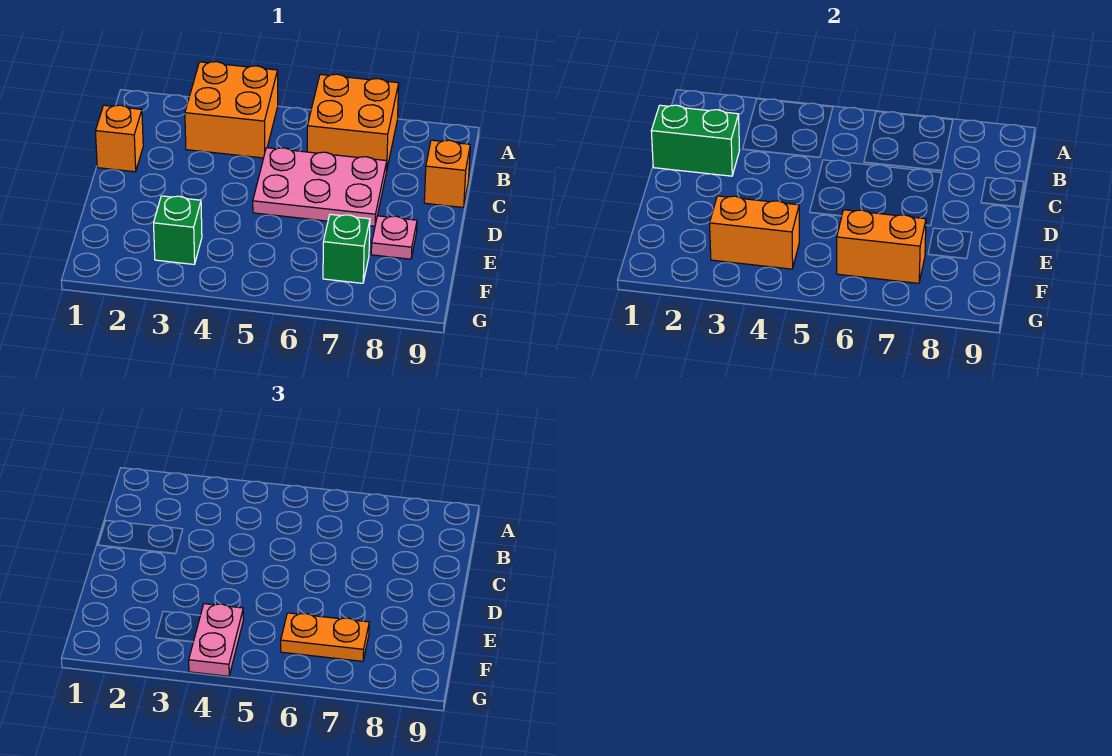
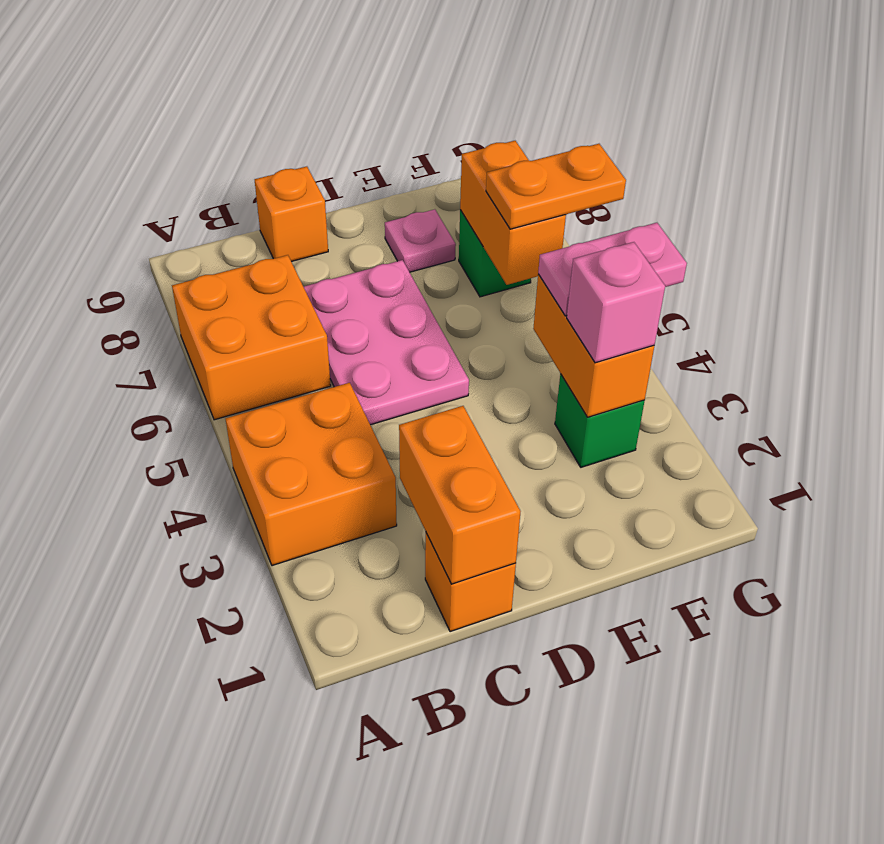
green 1x2 brick [651,105,740,176] -> orange 1x2 brick [399,406,521,584]
none -> pink 1x1 brick [567,242,665,363]
orange 1x2 plate [281,613,369,661] -> orange 1x2 plate turned to [486,144,626,229]

